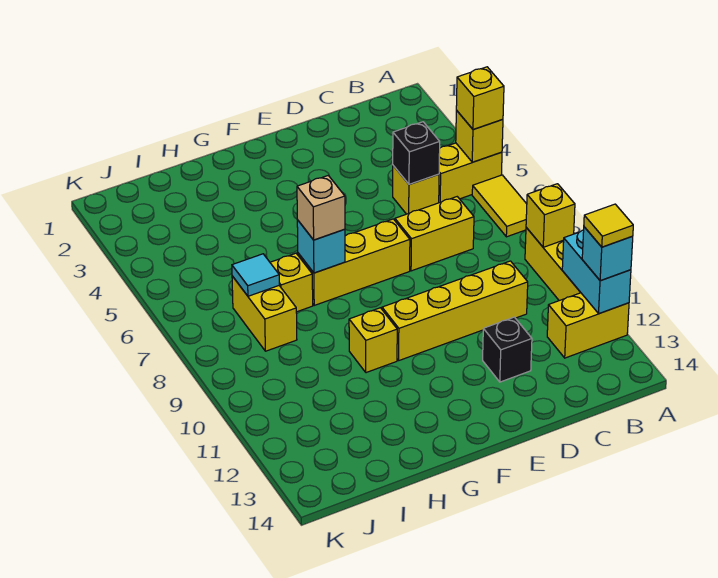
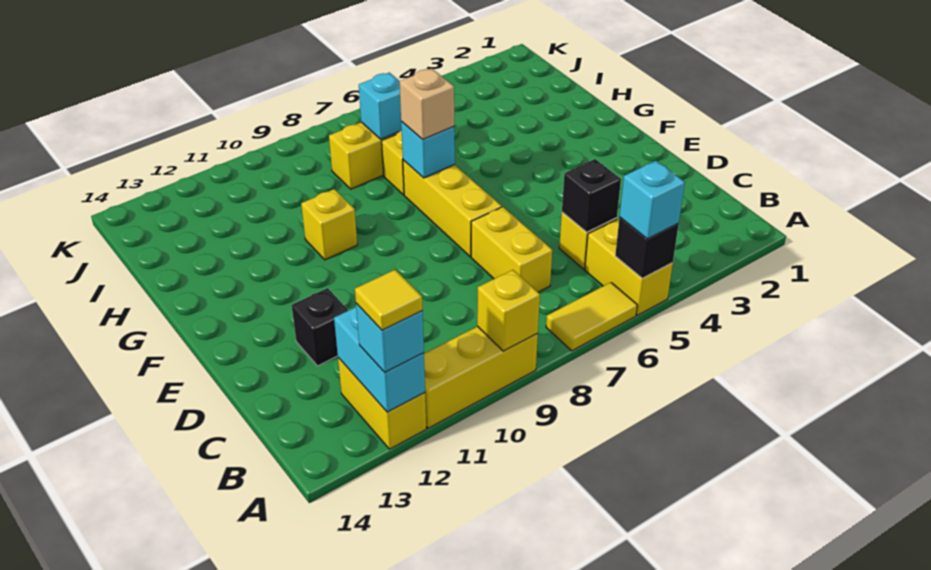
yellow 1x1 brick [456,111,503,162] -> black 1x1 brick [615,218,679,278]
yellow 1x1 brick [456,67,504,130] -> cyan 1x1 brick [619,161,685,239]
cyan 1x2 brick [562,230,631,314] -> cyan 1x2 brick turned to [334,307,425,412]
yellow 1x4 brick [382,261,528,360] -> none
cyan 1x1 tile [232,254,279,296] -> cyan 1x1 brick [359,73,402,139]

